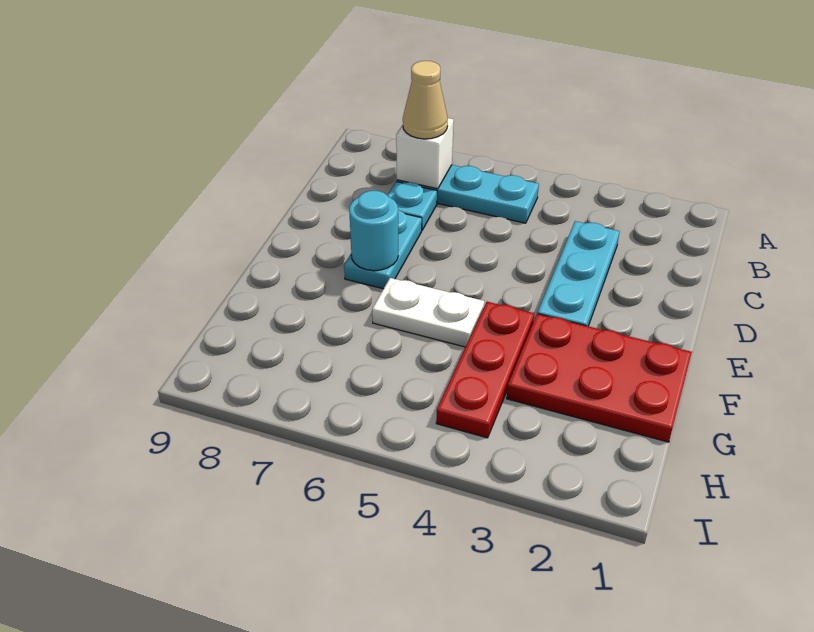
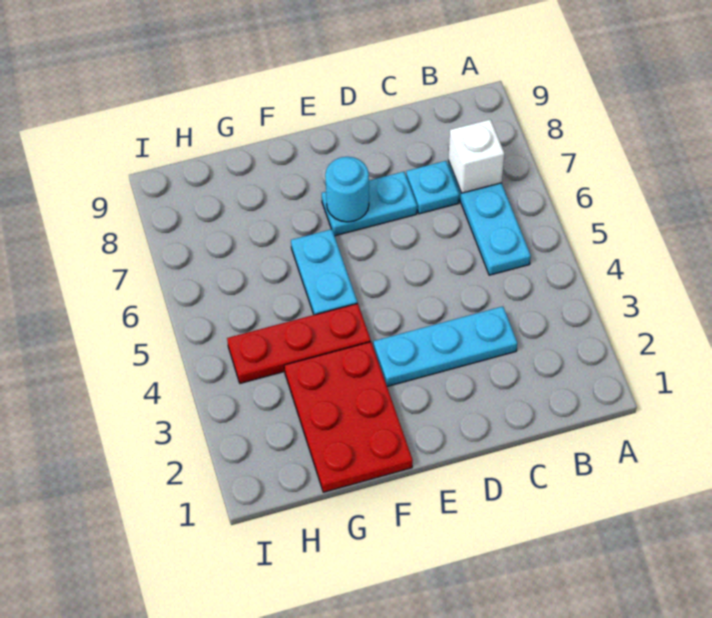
tan 1x1 cone [403,61,448,139] -> none
white 1x2 plate [372,278,484,347] -> cyan 1x2 plate [291,229,357,315]

